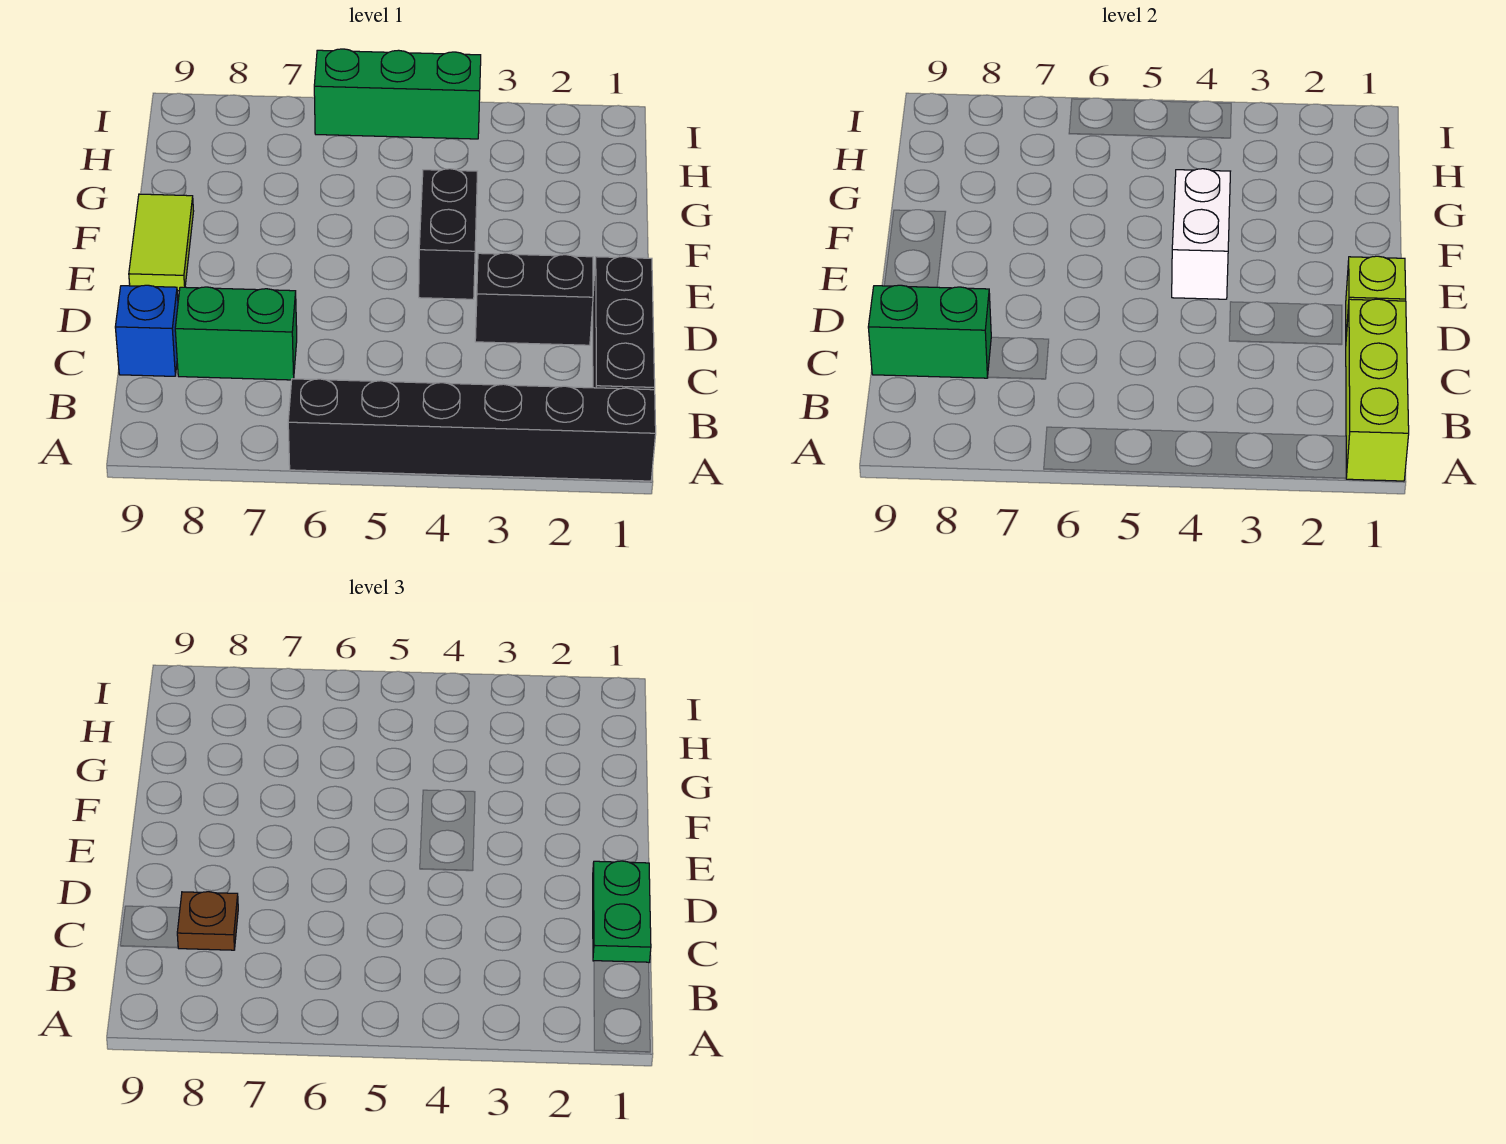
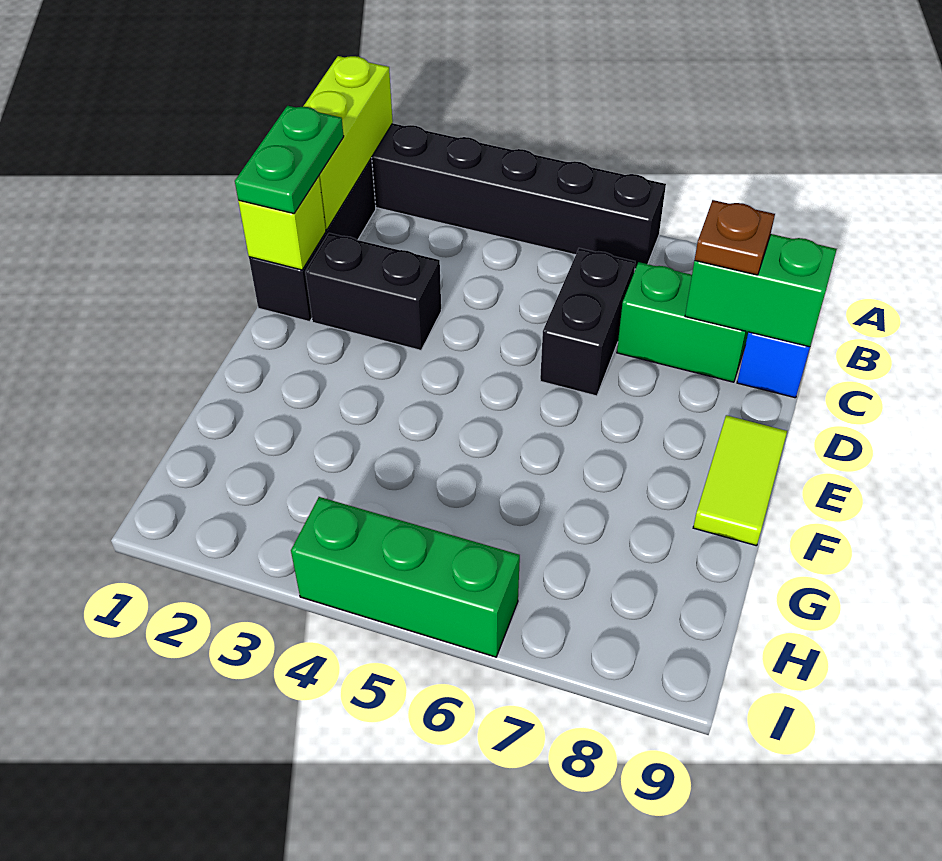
black 1x2 brick [419,169,477,299] -> black 1x2 brick moved to [540,248,635,396]
white 1x2 brick [1172,169,1230,299] -> none

